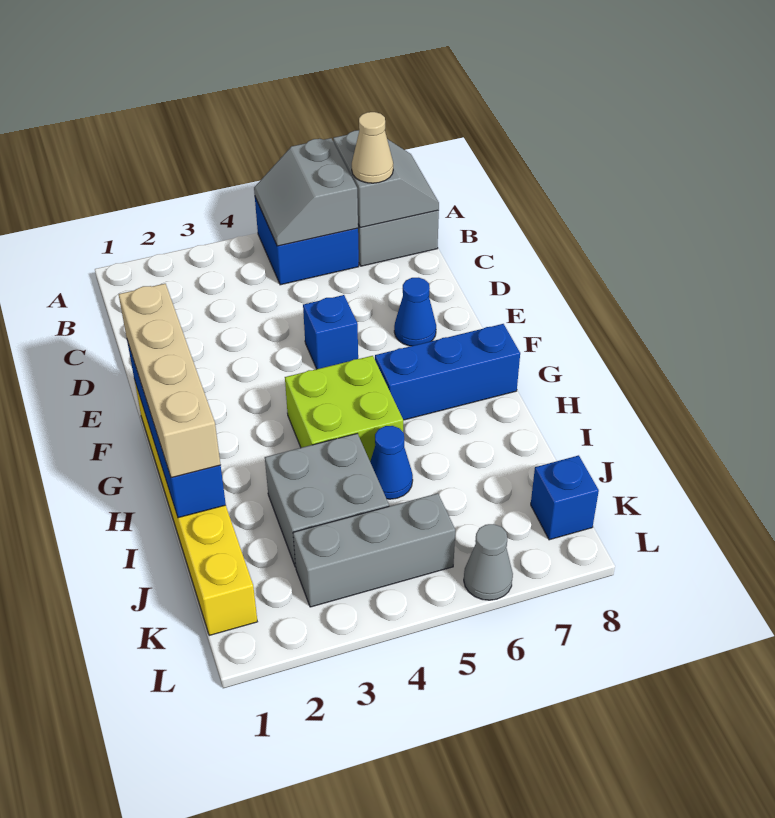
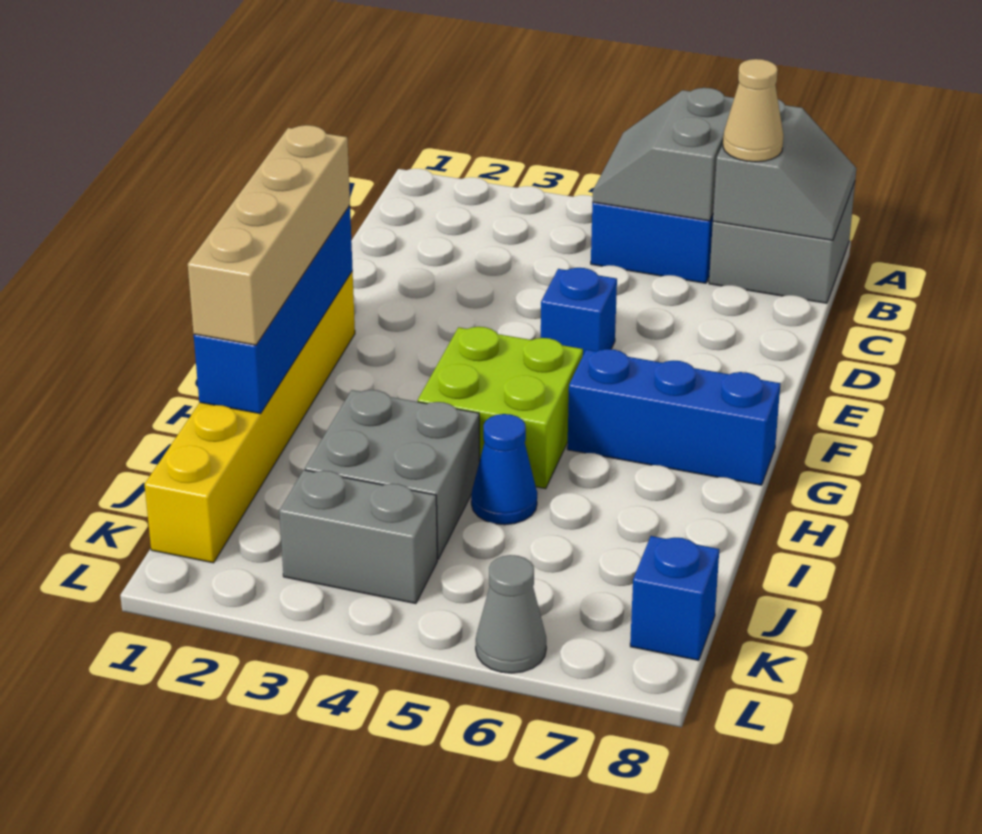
blue 1x1 cone [394,278,436,346] -> none
grey 1x3 brick [293,493,455,607] -> grey 1x2 brick [279,470,437,604]

